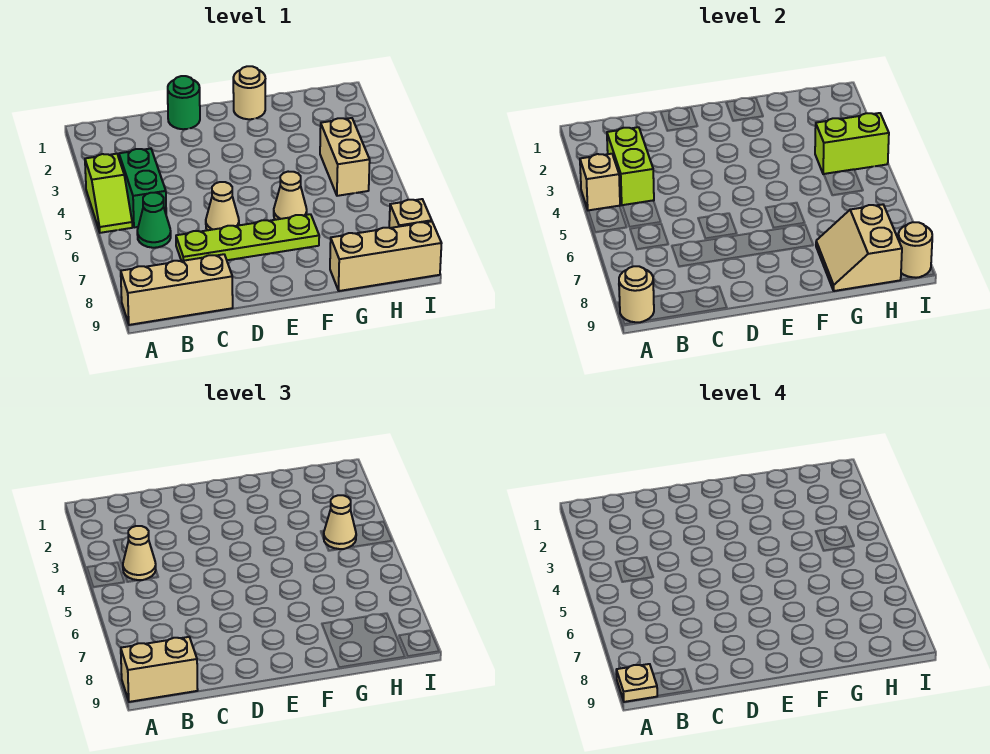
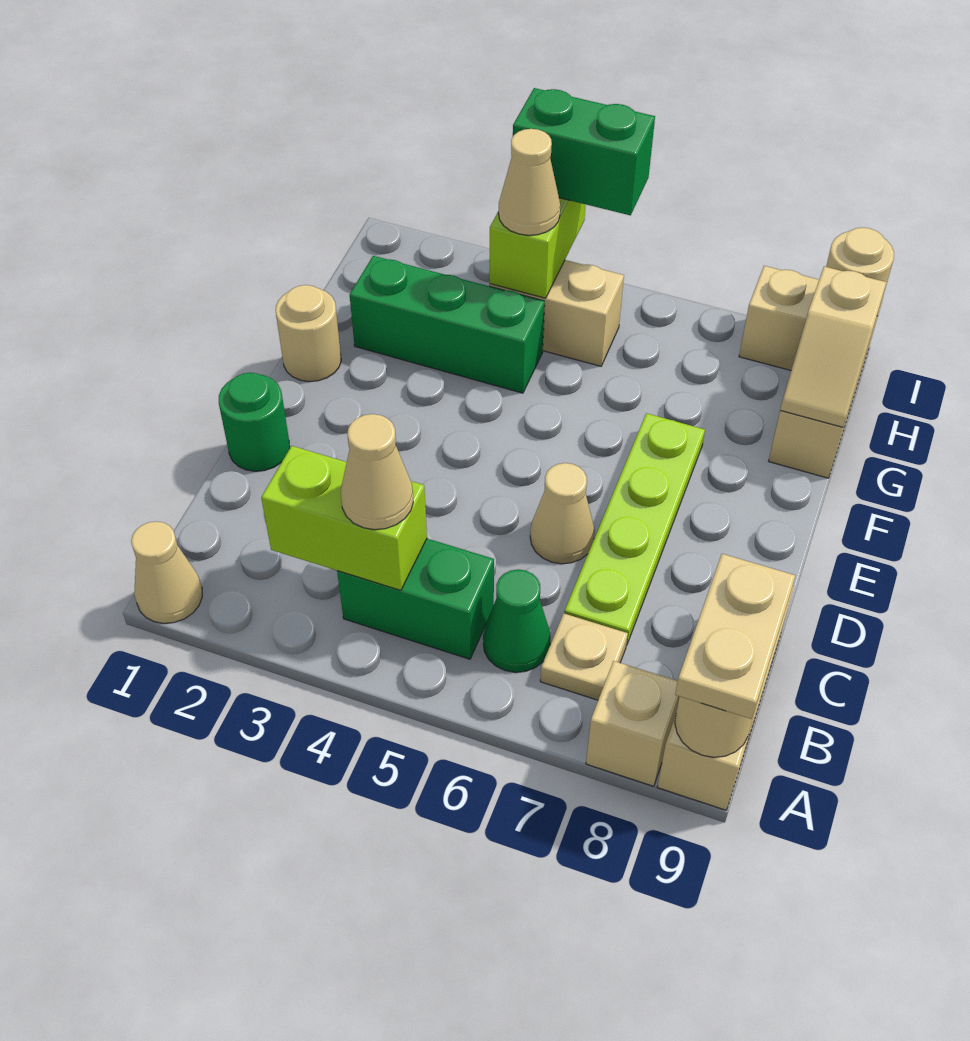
lime 1x2 slope [85,154,132,233] -> none
tan 1x1 brick [580,154,620,210] -> tan 1x1 brick moved to [586,661,679,786]
tan 1x2 brick [121,637,198,702] -> tan 1x2 plate [675,554,796,719]
tan 1x1 plate [616,664,657,702] -> tan 1x1 plate moved to [540,614,628,700]
tan 1x1 cone [274,172,307,220] -> tan 1x1 cone moved to [131,522,202,623]
none -> green 1x3 brick [350,256,545,393]
tan 2x2 slope [816,204,902,291] -> tan 1x2 slope [780,267,887,427]
none -> green 1x2 brick [513,88,655,215]

